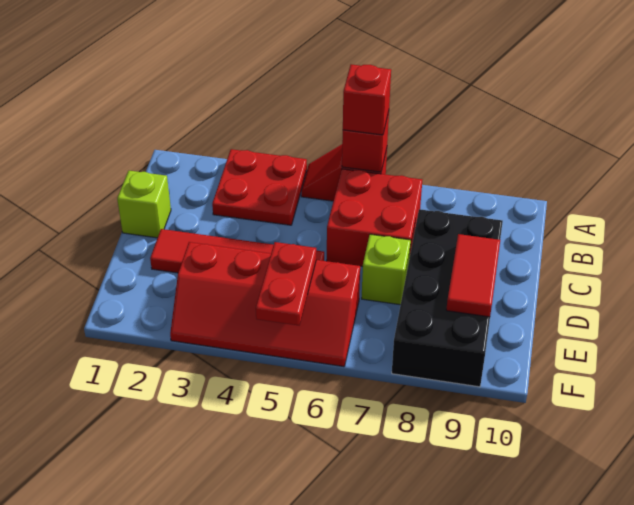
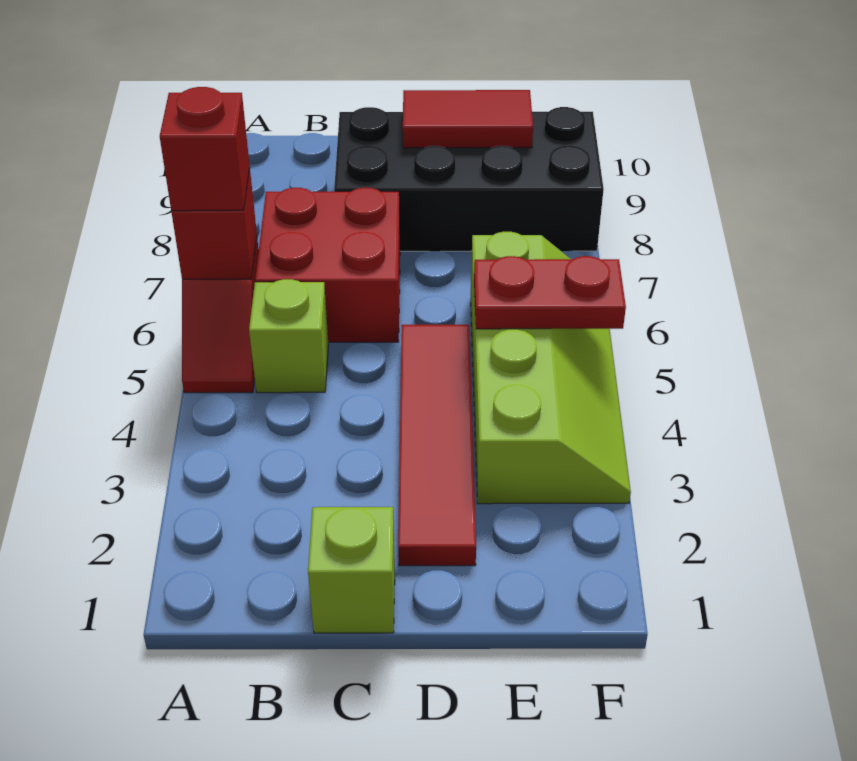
red 2x2 plate [212,149,307,225] -> none
lime 1x1 brick [362,234,411,305] -> lime 1x1 brick moved to [249,279,329,393]
red 2x4 slope [170,242,360,367] -> lime 2x4 slope [471,232,631,504]

